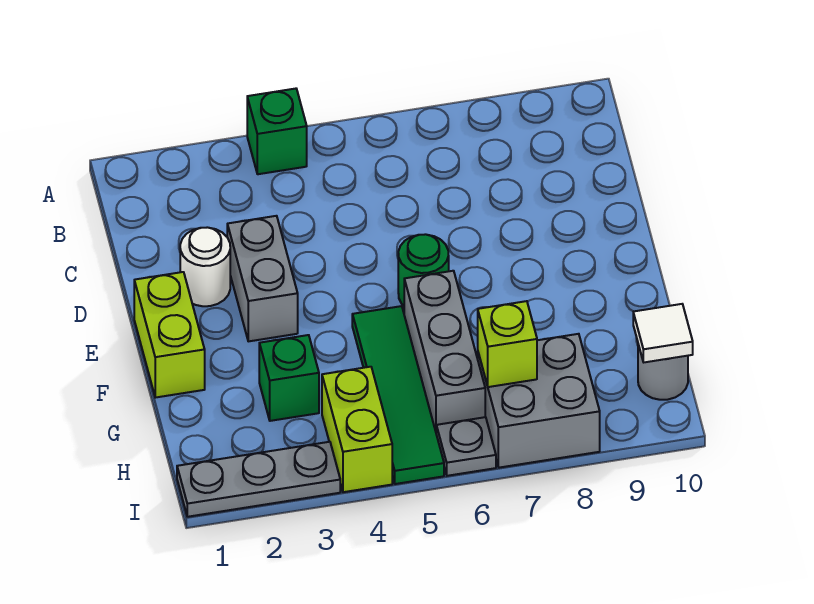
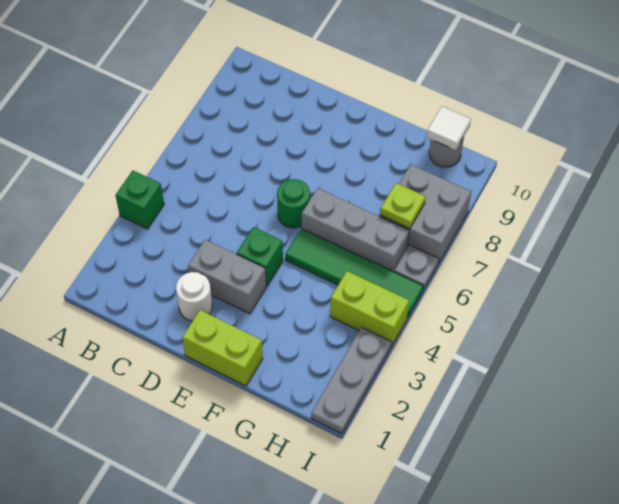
green 1x1 brick [259,335,319,421] -> green 1x1 brick moved to [237,227,283,286]
lime 1x1 brick [478,301,537,387] -> lime 1x1 plate [380,183,426,229]

